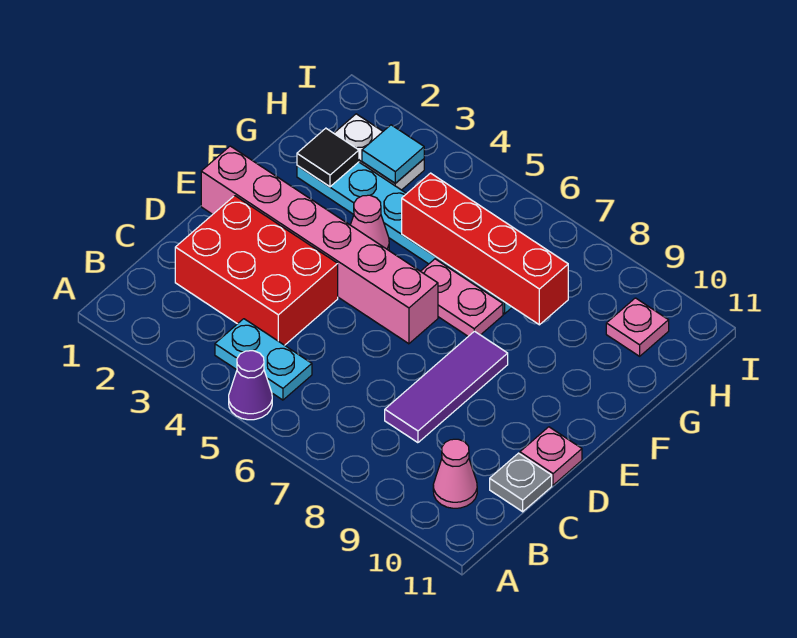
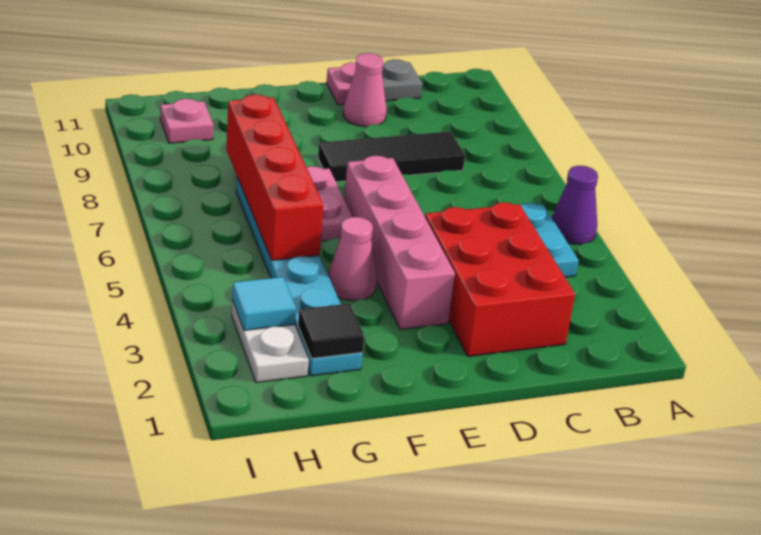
pink 1x1 cone [433,439,477,508] -> pink 1x1 cone moved to [343,53,387,127]
purple 1x3 tile [385,331,508,443] -> black 1x3 tile [318,131,465,182]
pink 1x6 brick [201,146,438,344] -> pink 1x4 brick [344,156,455,329]

